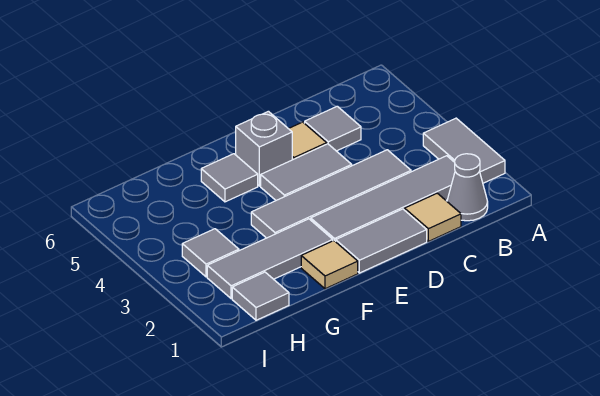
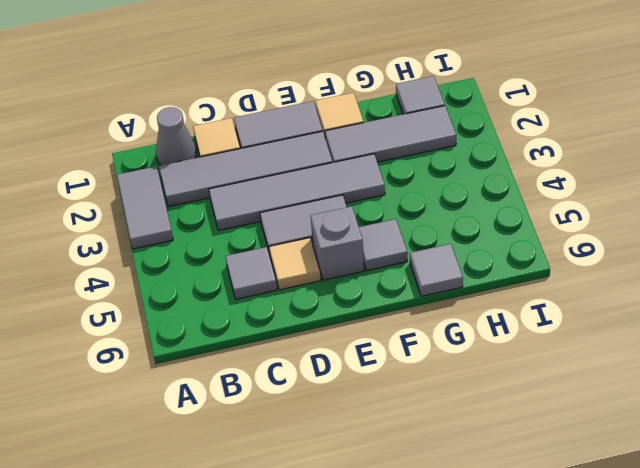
grey 1x1 tile [182,229,239,277] -> grey 1x1 tile moved to [410,244,463,296]

